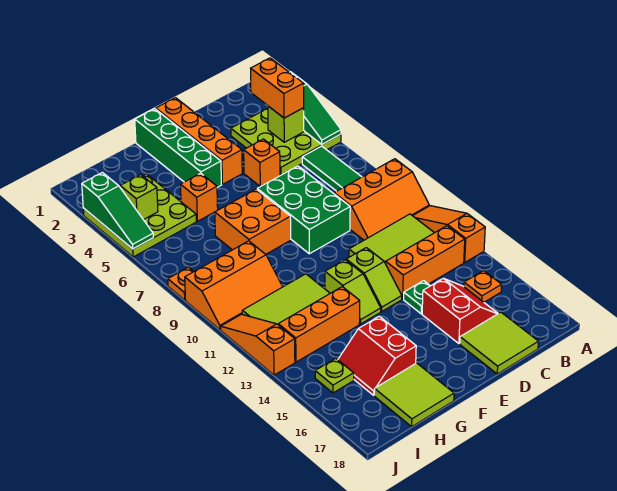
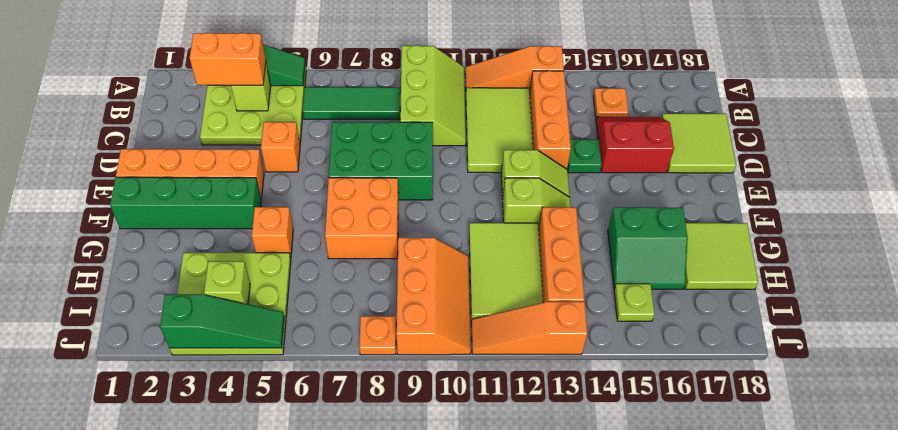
orange 2x3 slope [334,159,429,240] -> lime 2x3 slope [400,46,466,146]
red 2x2 slope [338,316,416,395] -> green 2x2 slope [608,207,688,289]

